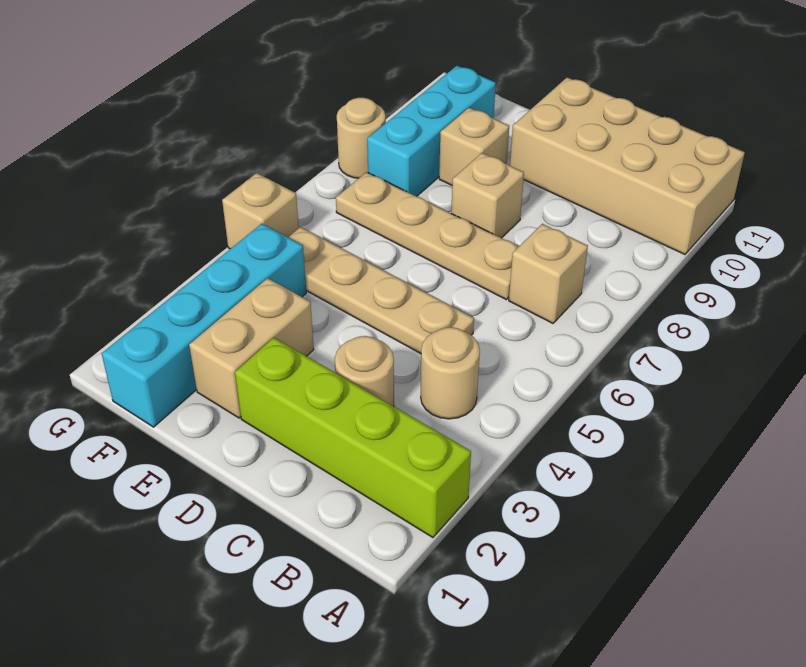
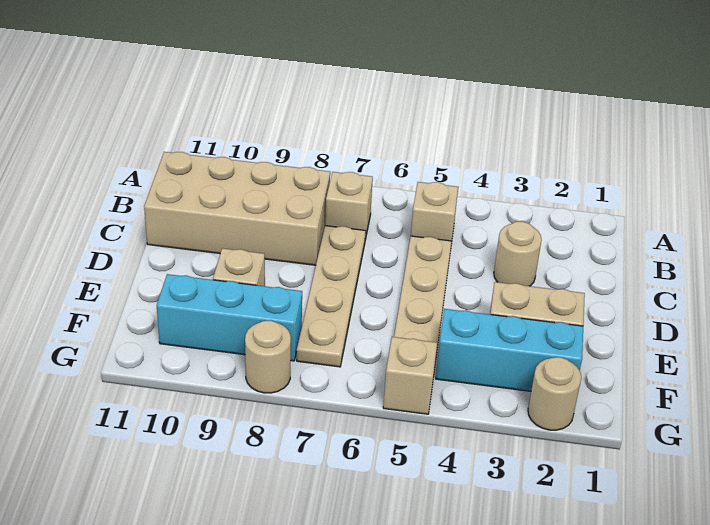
lime 1x4 brick [235,338,471,538] -> none
tan 2x4 brick [510,77,745,254] -> tan 2x4 brick turned to [144,152,330,265]
tan 1x1 round brick [421,327,480,419] -> tan 1x1 round brick moved to [528,357,581,430]
tan 1x1 brick [451,153,524,238] -> tan 1x1 brick moved to [411,182,458,243]
cyan 1x4 brick [102,224,306,427] -> cyan 1x3 brick [436,309,583,391]

